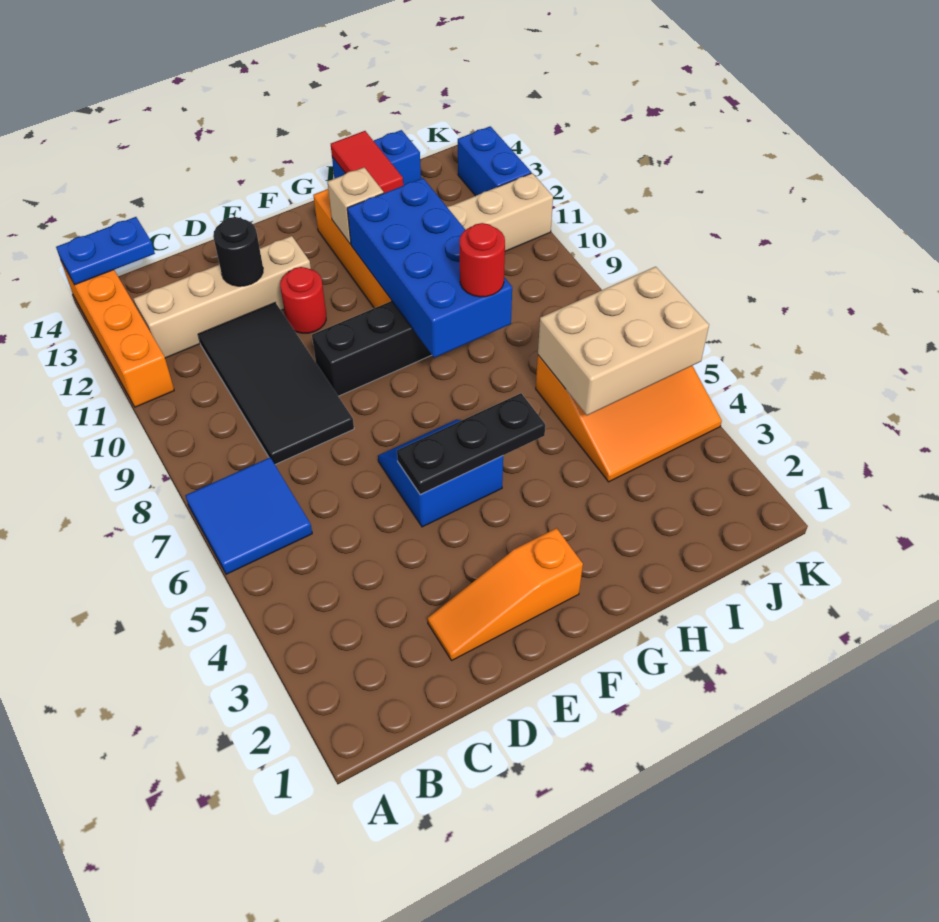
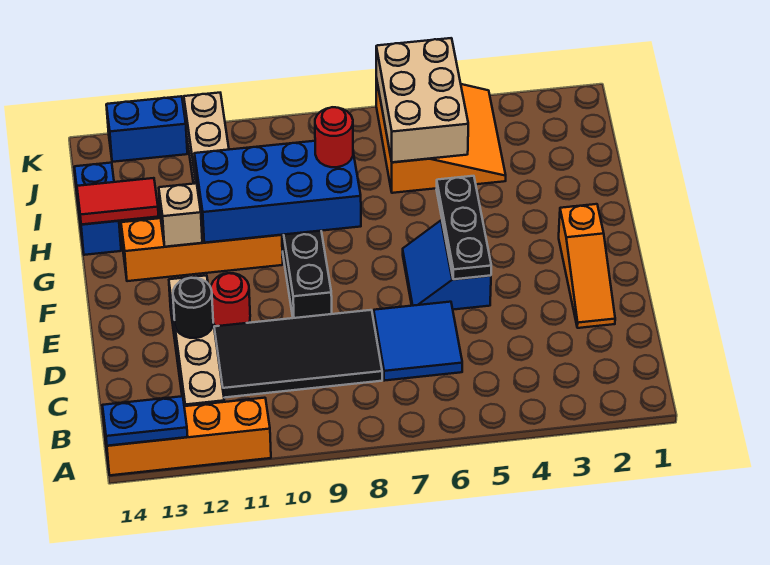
blue 2x2 tile [185,458,312,574] -> blue 2x2 tile moved to [374,302,462,381]
blue 1x2 plate [56,217,155,285] -> blue 1x2 plate turned to [102,396,188,446]

